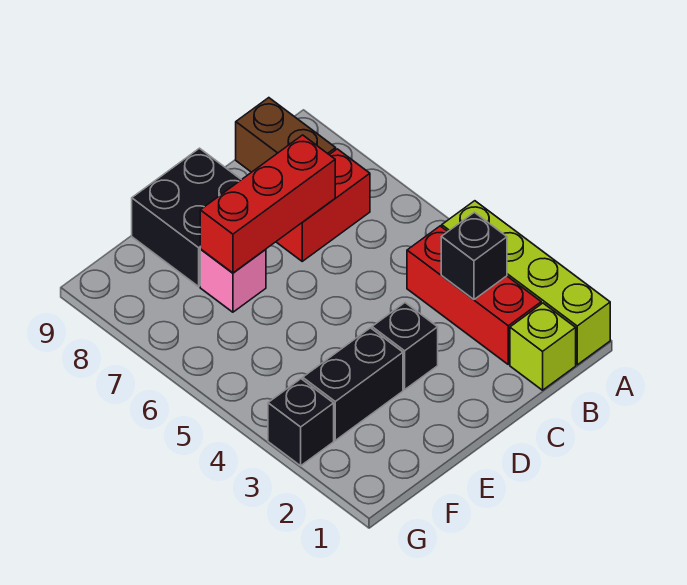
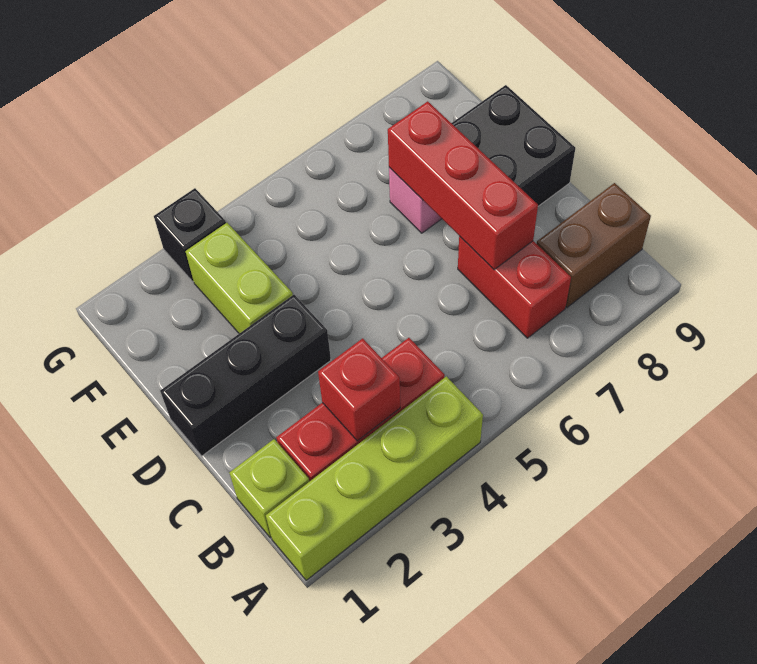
black 1x1 brick [441,212,507,300] -> red 1x1 brick [318,338,400,441]
black 1x1 brick [372,303,438,390] -> black 1x3 brick [160,295,331,456]
black 1x2 brick [303,328,403,440] -> lime 1x2 brick [186,223,293,333]

